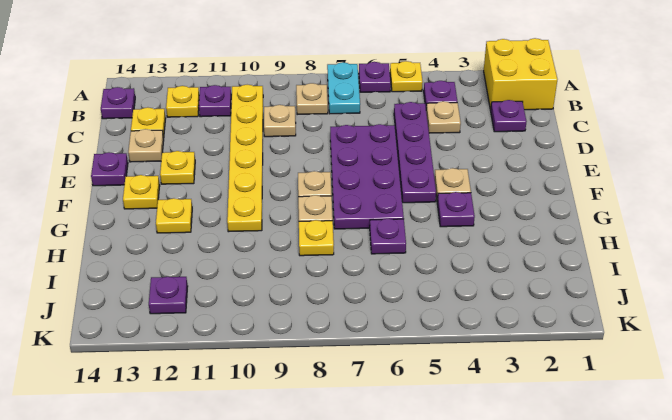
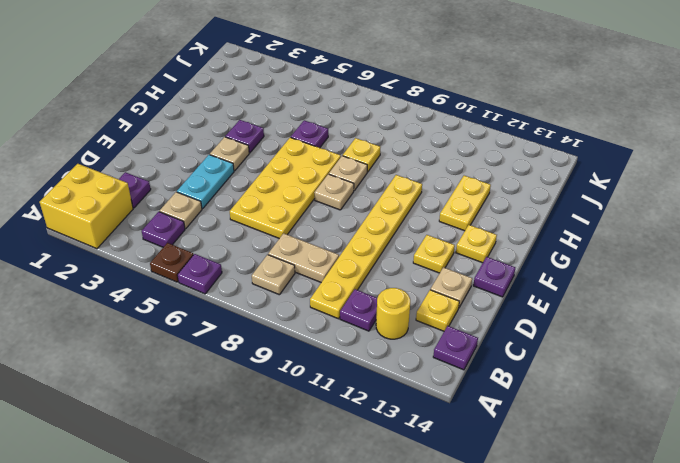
yellow 1x1 plate [390,61,423,92] -> brown 1x1 plate [150,243,193,282]
cyan 1x2 plate [327,62,360,114] -> cyan 1x2 plate moved to [177,155,234,209]
yellow 1x1 plate [166,86,199,117] -> yellow 1x1 round brick [376,288,410,339]
purple 1x4 plate [394,102,436,203] -> none
tan 1x1 plate [264,105,296,137] -> tan 1x2 plate [268,233,339,282]
purple 2x4 plate [330,124,404,229] -> yellow 2x4 plate [230,137,341,238]
yellow 1x1 plate [156,198,192,233] -> yellow 1x2 plate [439,176,491,231]
purple 1x1 plate [149,277,188,314] -> none

